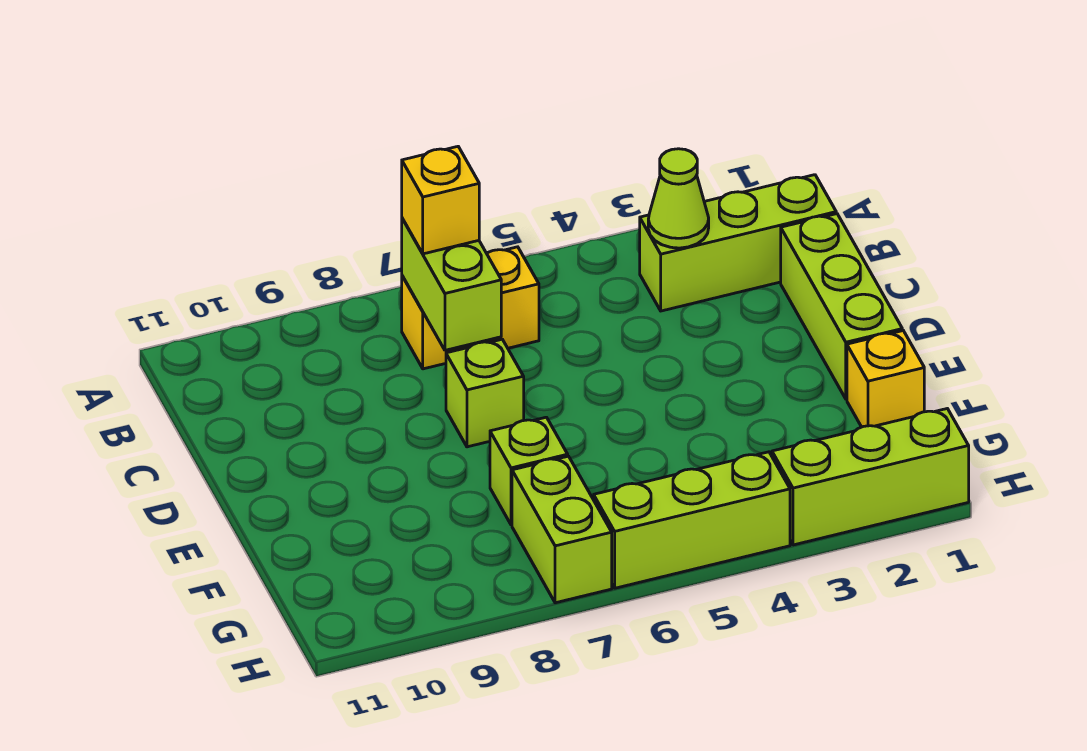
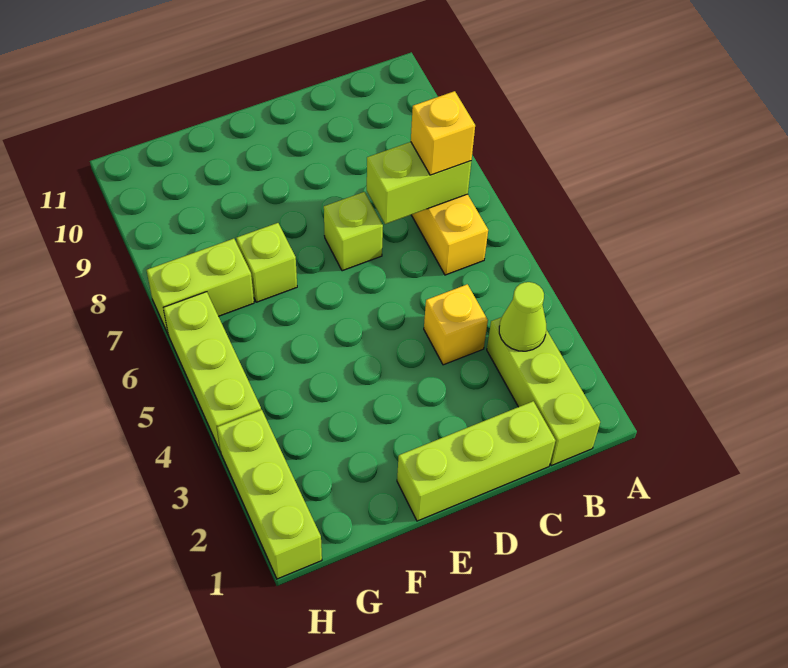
yellow 1x1 brick [847,331,924,427] -> yellow 1x1 brick moved to [424,284,488,365]

